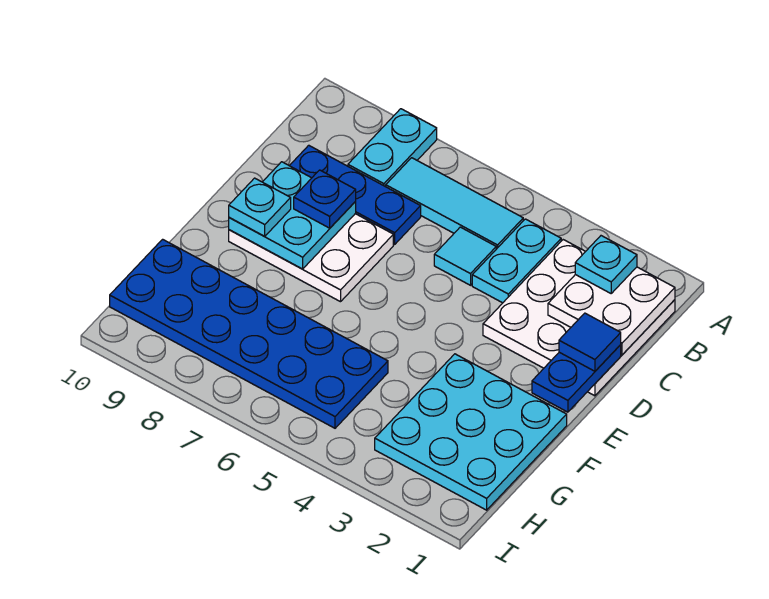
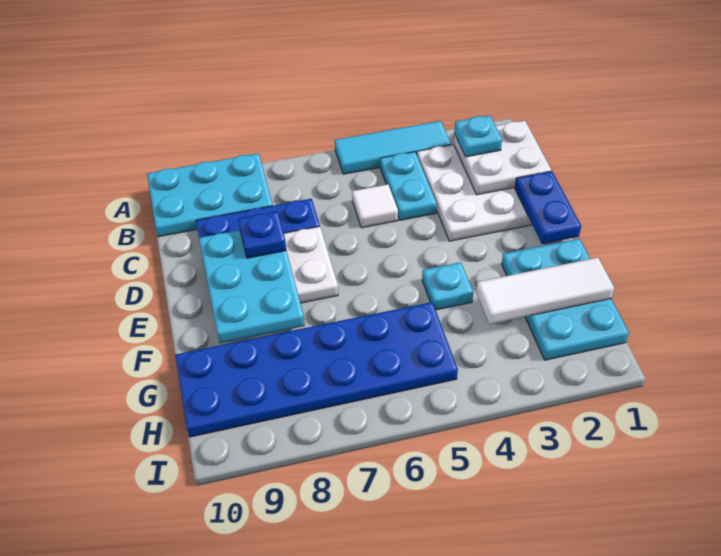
cyan 1x2 plate [348,109,437,187] -> cyan 2x3 plate [147,153,273,237]
cyan 1x3 tile [386,158,523,249] -> cyan 1x3 tile moved to [335,121,451,174]
cyan 1x1 tile [434,227,496,285] -> white 1x1 tile [352,184,398,228]
blue 1x1 tile [559,313,621,371] -> none
cyan 2x2 plate [229,162,356,269] -> cyan 2x3 plate [199,230,305,343]
cyan 1x1 plate [229,178,291,236] -> cyan 1x1 plate moved to [422,262,473,310]
cyan 3x3 plate [375,354,567,510] -> cyan 2x3 plate [502,239,629,360]
none -> white 1x3 tile [476,258,614,324]

